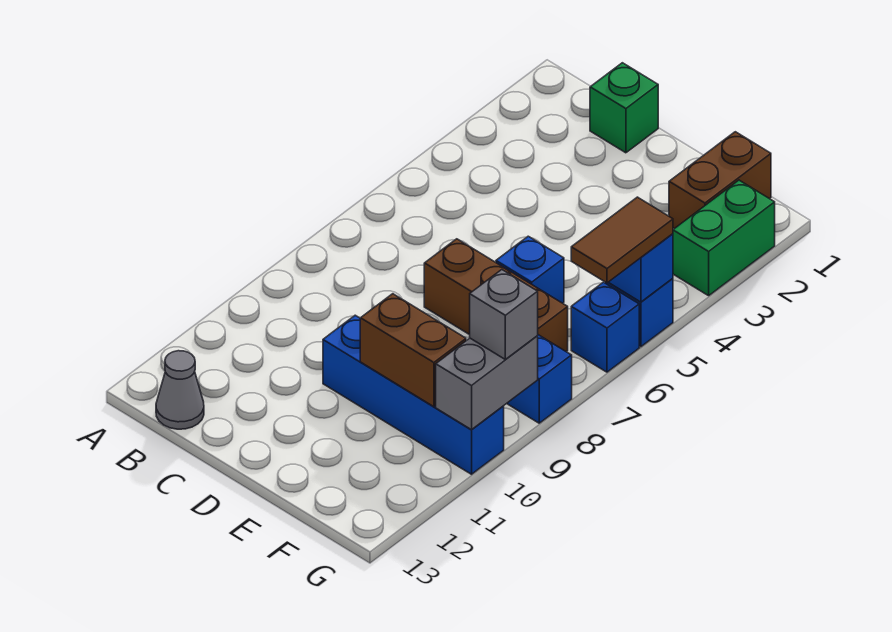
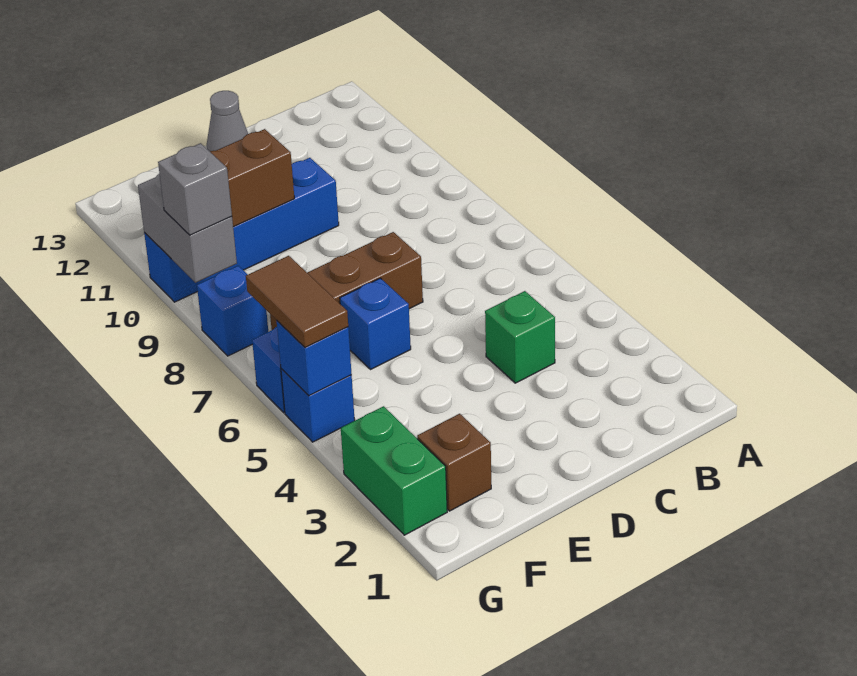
grey 1x1 cone [156,351,204,429] -> grey 1x1 cone moved to [207,91,248,151]
green 1x1 brick [590,63,658,153] -> green 1x1 brick moved to [485,291,555,383]
brown 1x2 brick [669,132,771,229] -> brown 1x1 brick [417,414,491,511]

